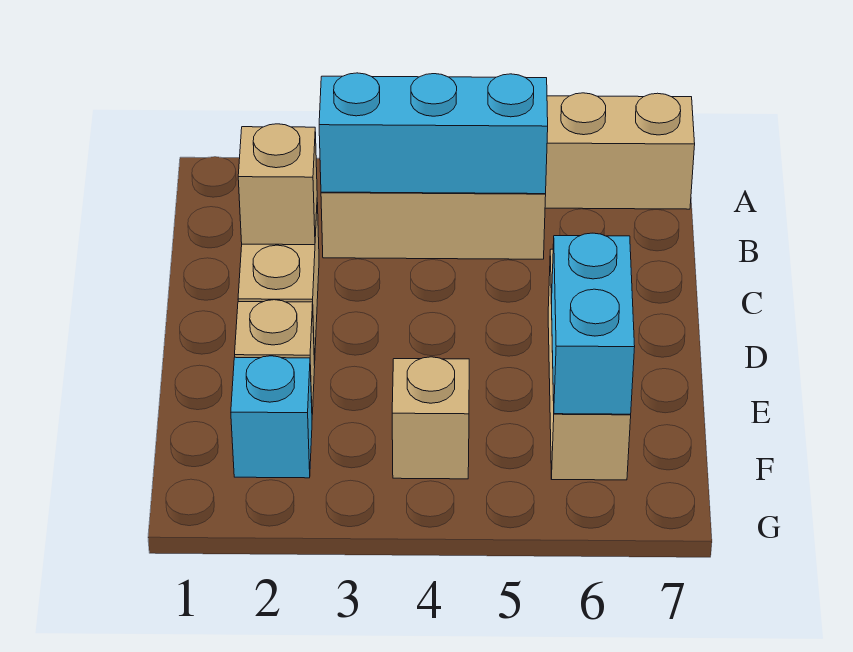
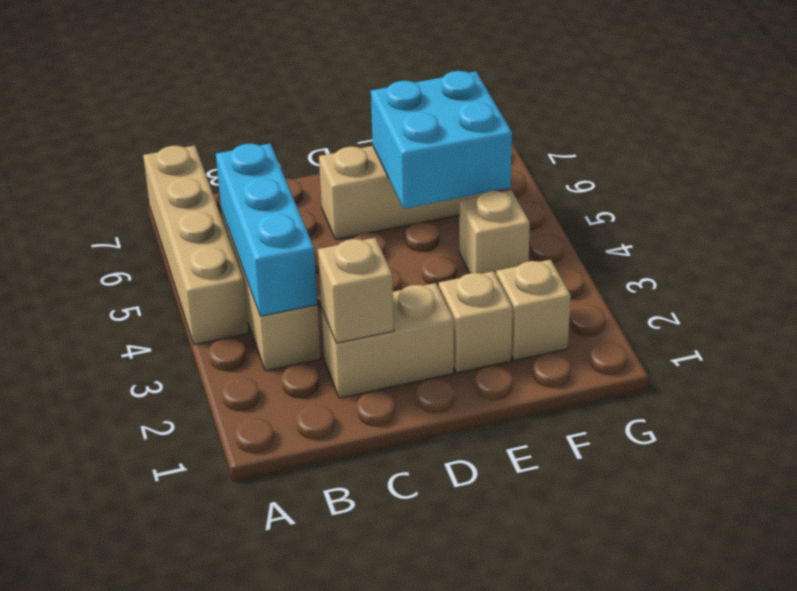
cyan 1x2 brick [552,233,635,414] -> cyan 2x2 brick [371,71,512,209]
cyan 1x1 brick [231,356,312,478] -> tan 1x1 brick [496,260,571,360]

